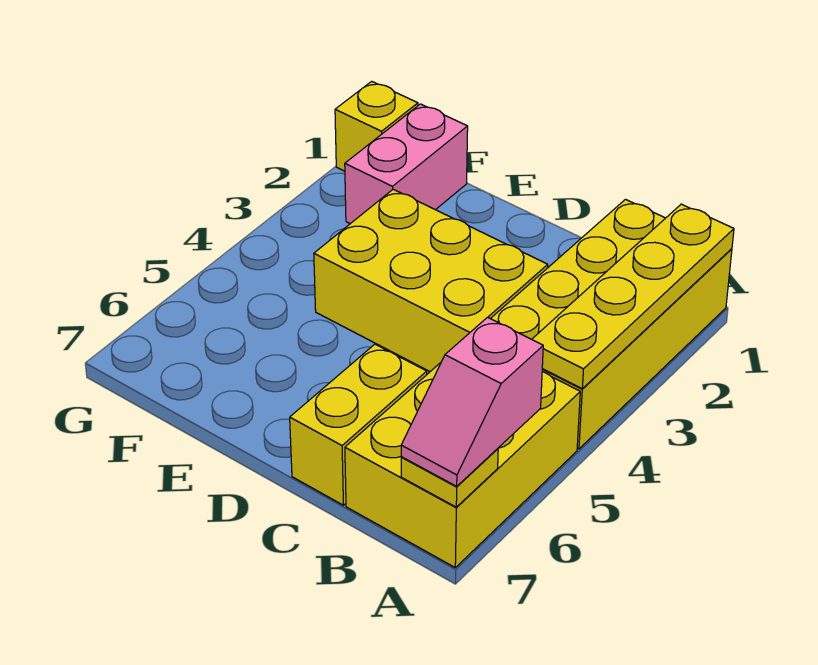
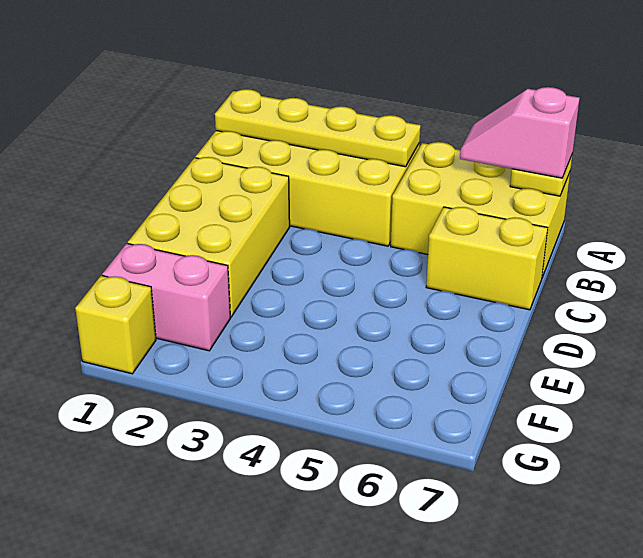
pink 1x2 slope [401,317,543,486] -> pink 1x2 slope turned to [460,87,580,178]
yellow 2x3 brick [314,189,548,371] -> yellow 2x3 brick moved to [128,157,290,317]

